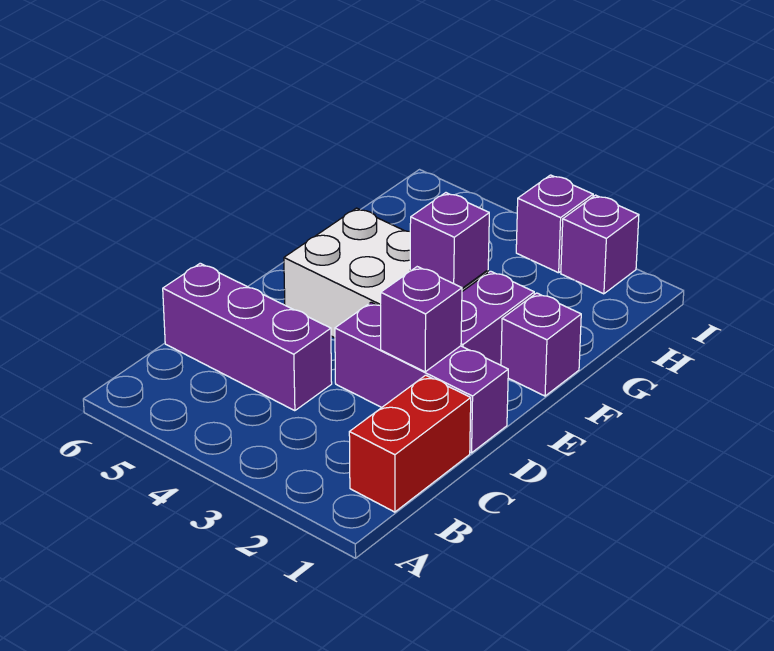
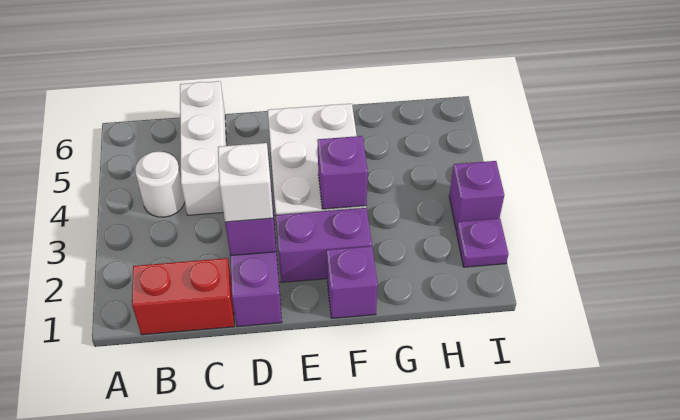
none -> white 1x1 round brick [135,152,185,217]
purple 1x3 brick [163,263,332,411] -> white 1x3 brick [180,81,226,215]
none -> white 1x1 brick [218,143,273,222]
purple 1x1 brick [561,195,639,294] -> purple 1x1 plate [456,218,508,267]

